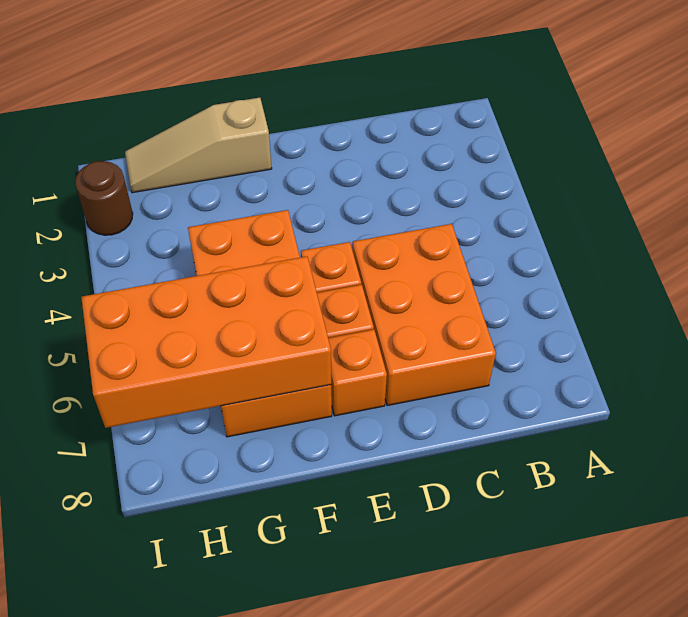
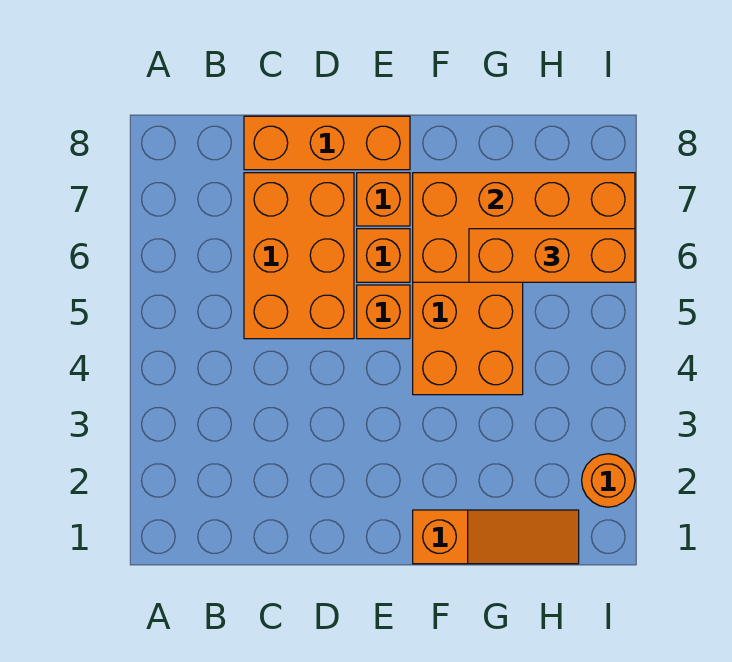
none -> orange 1x3 brick [244,116,410,170]
tan 1x3 slope [125,98,272,193] -> orange 1x3 slope [413,510,579,564]
none -> orange 1x3 brick [469,229,635,282]
brown 1x1 round brick [75,161,133,235] -> orange 1x1 round brick [582,454,635,507]

